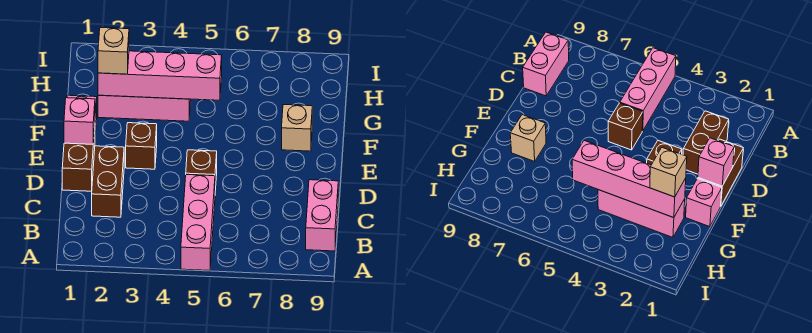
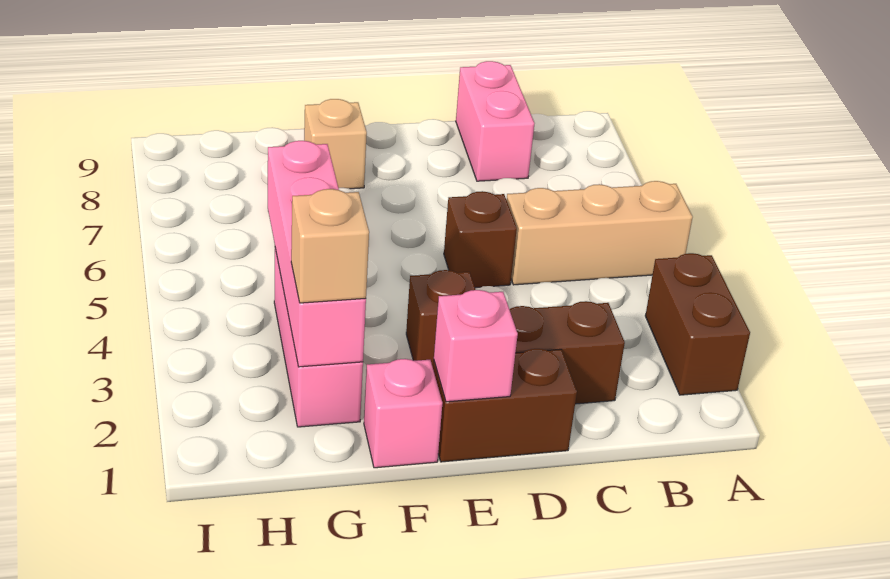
none -> brown 1x2 brick [645,253,750,395]
pink 1x3 brick [181,175,215,271] -> tan 1x3 brick [506,181,693,285]
pink 1x2 brick [306,180,338,251] -> pink 1x2 brick turned to [456,61,534,181]

